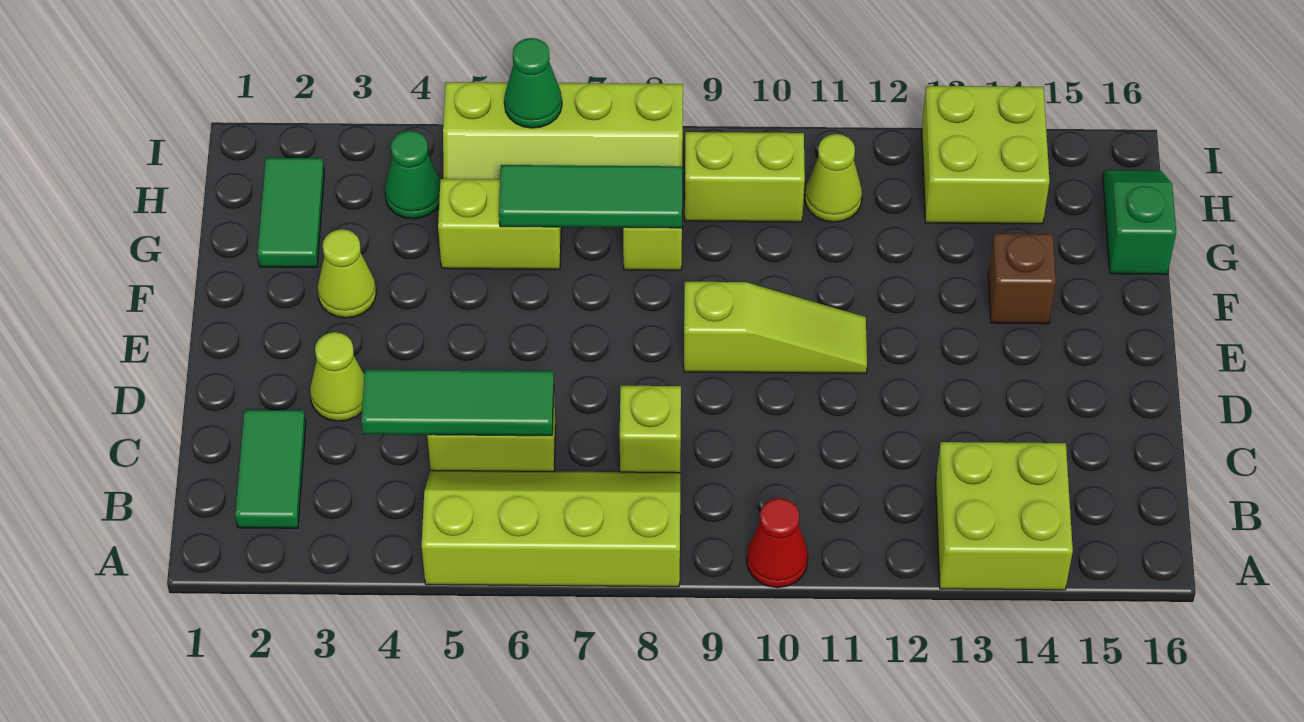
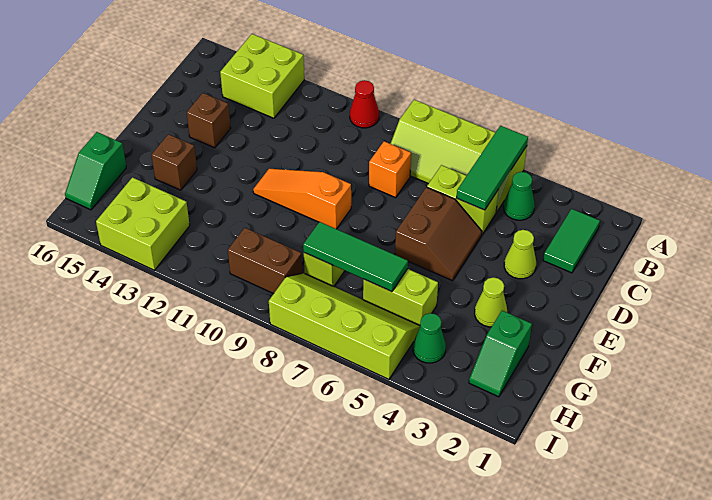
green 1x3 tile [361,370,554,436] -> green 1x3 tile turned to [457,126,528,210]
lime 1x1 brick [620,386,681,473] -> orange 1x1 brick [369,141,411,198]
none -> brown 2x2 slope [395,187,482,281]
none -> brown 1x1 brick [187,93,231,148]
lime 1x3 slope [684,282,867,373] -> orange 1x3 slope [253,169,351,229]
green 1x2 tile [257,158,324,267] -> green 1x2 slope [469,311,532,397]
lime 1x2 brick [685,132,805,222] -> brown 1x2 brick [228,228,302,294]
lime 1x1 cone [805,134,862,222] -> none
green 1x1 cone [504,38,562,128] -> green 1x1 cone moved to [503,172,535,220]

